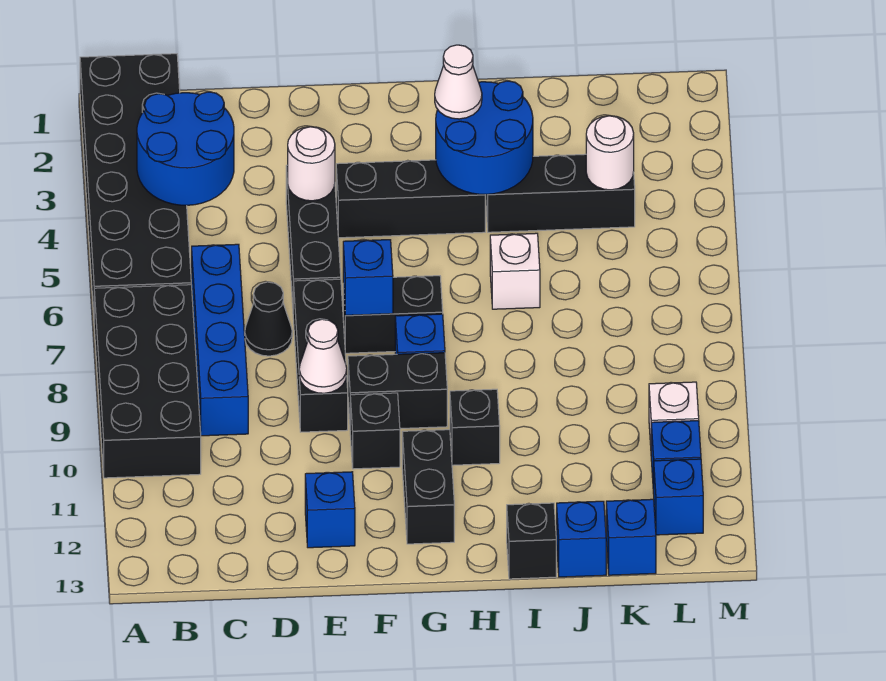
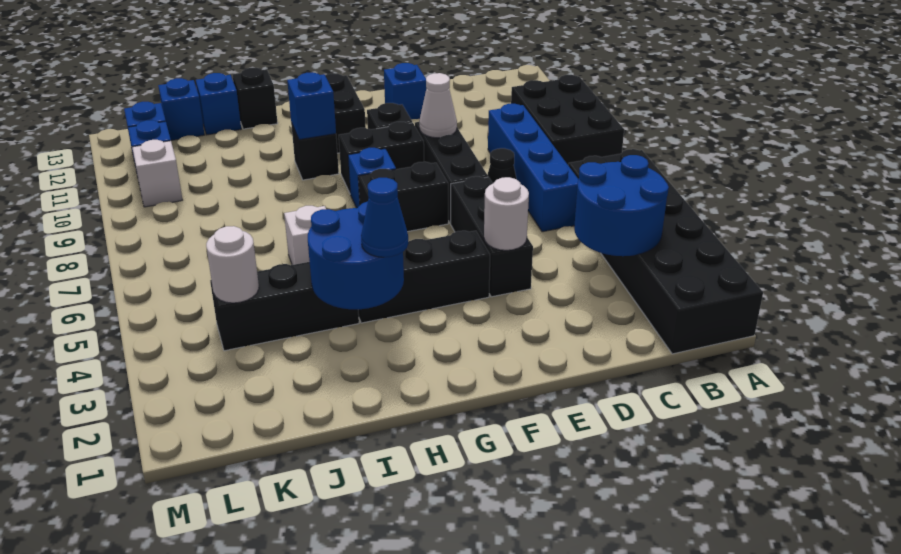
black 2x4 brick [94,285,201,478] -> black 2x3 brick [511,75,624,164]
blue 1x1 brick [343,240,393,315] -> blue 1x1 brick moved to [287,72,336,140]
white 1x1 cone [435,45,482,119] -> blue 1x1 cone [361,178,408,257]

